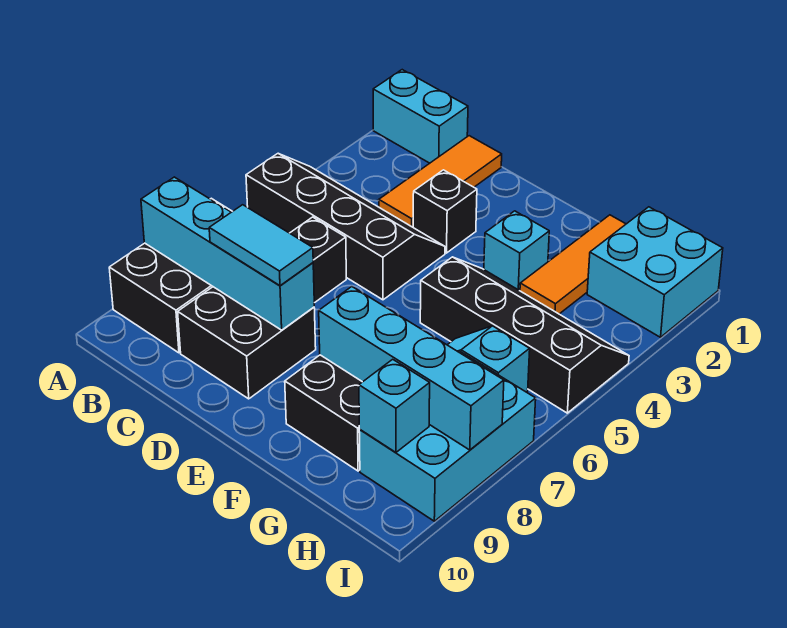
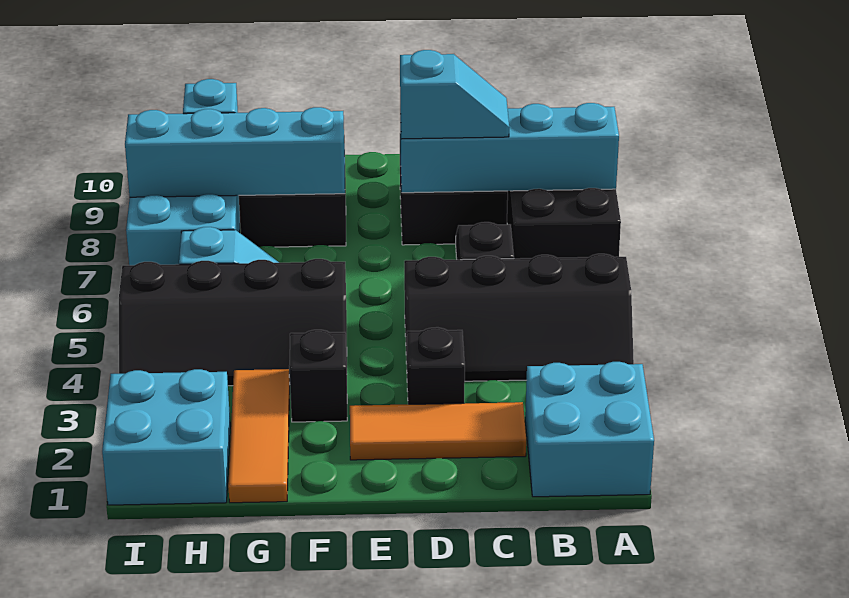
cyan 1x2 brick [373,70,468,163] -> cyan 2x2 brick [525,362,654,497]
orange 1x3 tile [379,136,502,227] -> orange 1x3 tile turned to [350,402,526,460]
cyan 1x2 tile [209,205,313,286] -> cyan 1x2 slope [400,50,509,139]
cyan 1x1 brick [484,211,549,291] -> black 1x1 brick [289,330,347,422]

